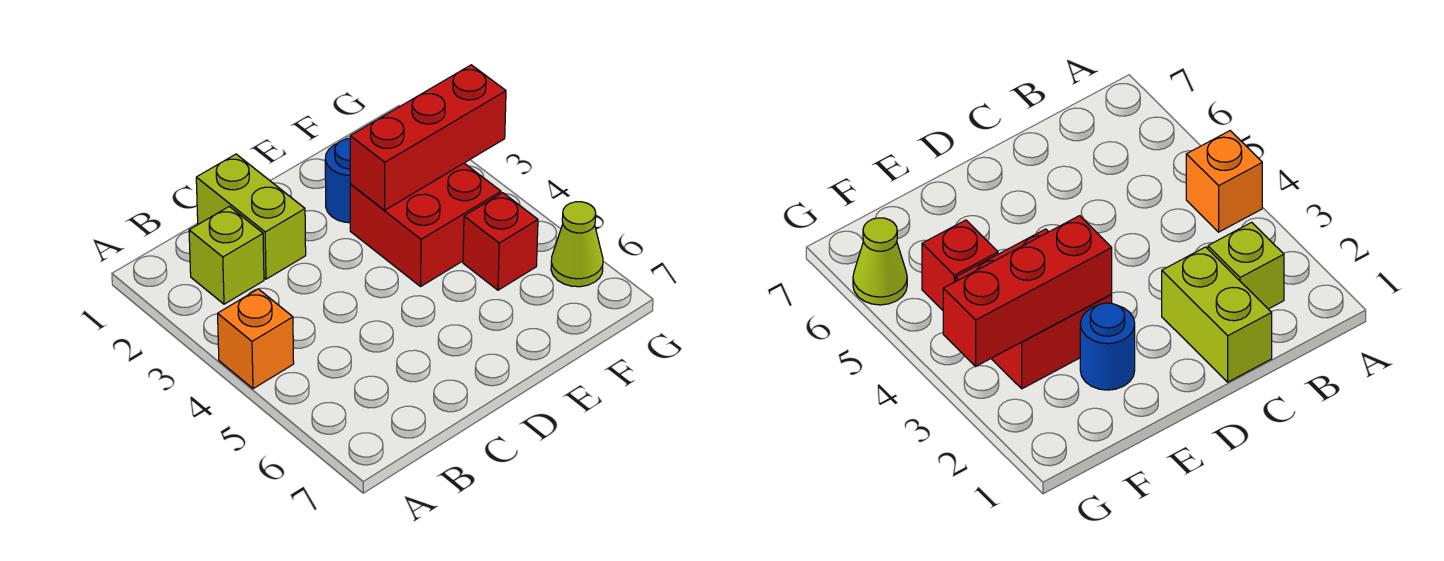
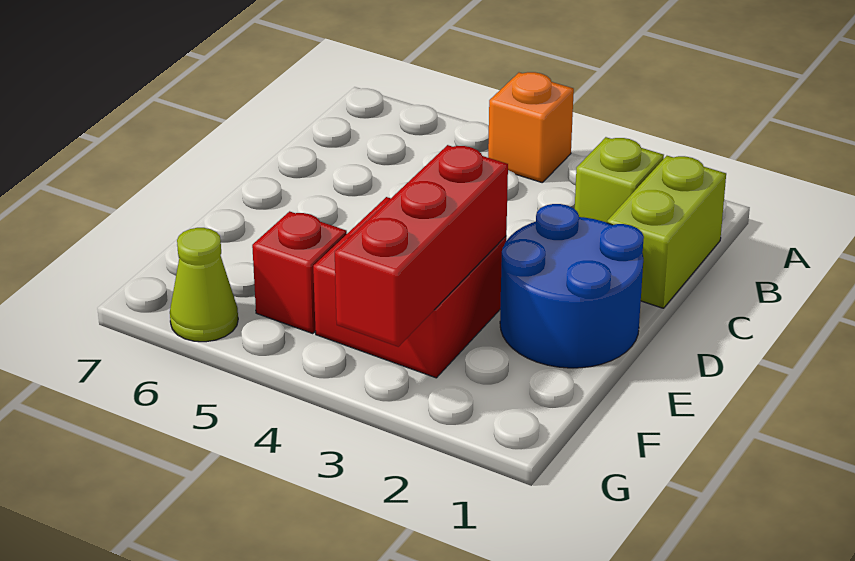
lime 1x2 brick [196,154,306,279] -> lime 1x2 brick turned to [607,156,726,308]
blue 1x1 round brick [325,139,350,223] -> blue 2x2 round brick [500,204,644,368]

